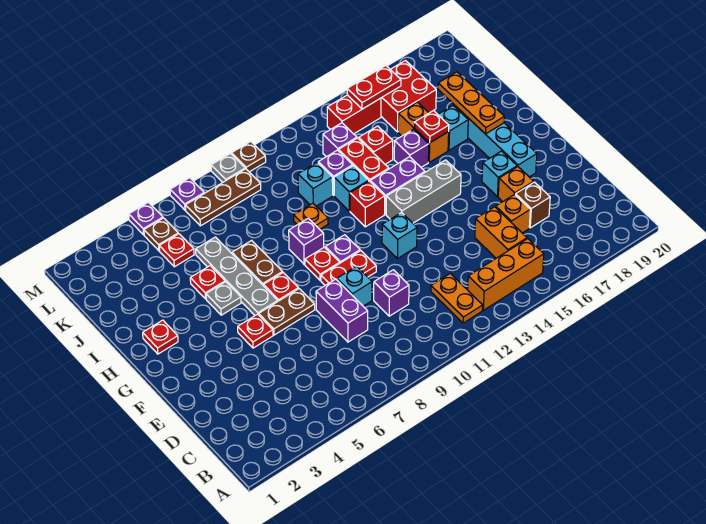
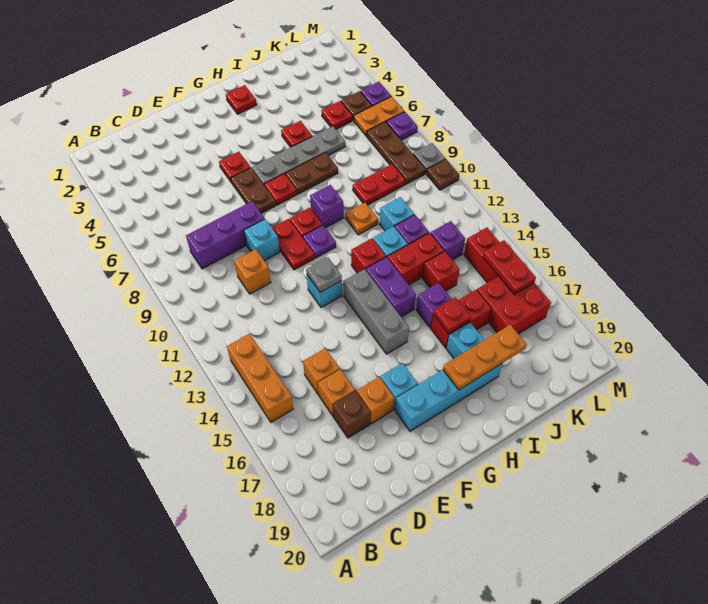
orange 1x2 plate [431,273,483,323] -> orange 1x2 plate moved to [354,96,404,136]
orange 1x2 brick [475,207,527,258] -> orange 1x1 brick [303,348,340,395]
purple 1x2 brick [316,279,368,342] -> purple 1x3 brick [186,201,265,269]
purple 1x1 brick [374,270,409,316] -> orange 1x1 brick [234,249,271,294]
grey 1x1 plate [206,282,241,315] -> grey 1x1 plate moved to [306,257,342,292]
orange 1x2 brick [398,102,449,162] -> red 1x2 brick [431,290,491,348]
none -> red 1x2 plate [353,164,405,205]

